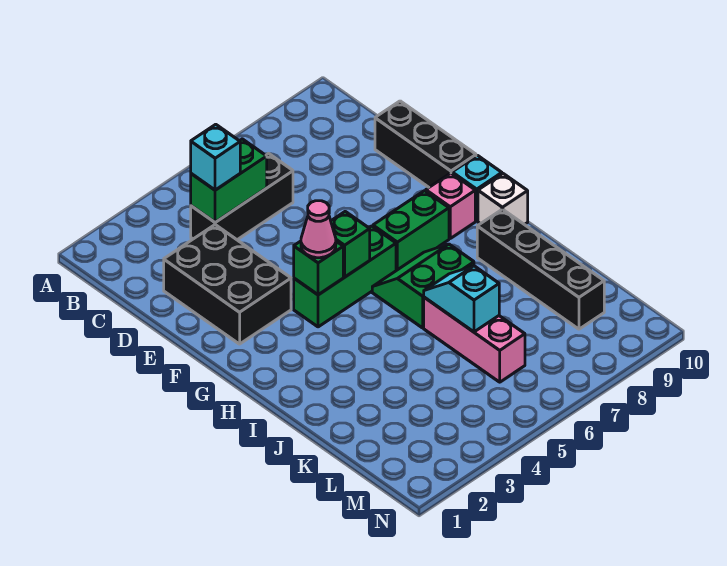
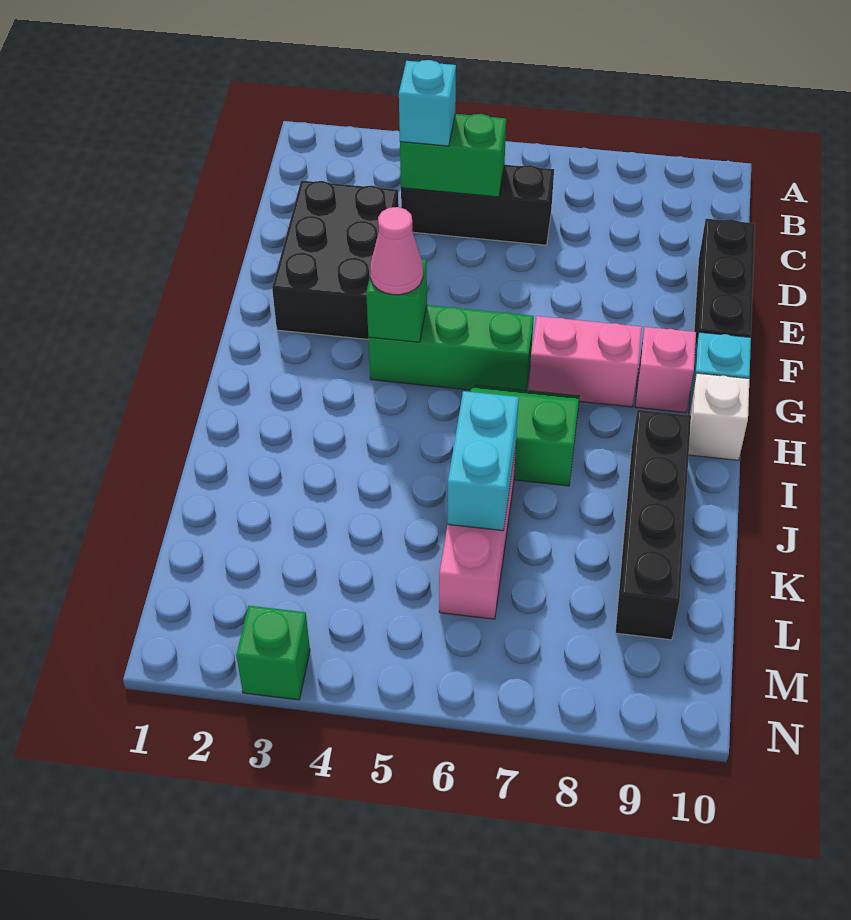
green 1x1 brick [331,212,370,277] -> green 1x1 brick moved to [236,606,310,700]
green 1x2 brick [373,191,449,271] -> pink 1x2 brick [529,316,642,407]
cyan 1x2 slope [424,266,499,332] -> cyan 1x2 brick [447,391,519,531]

